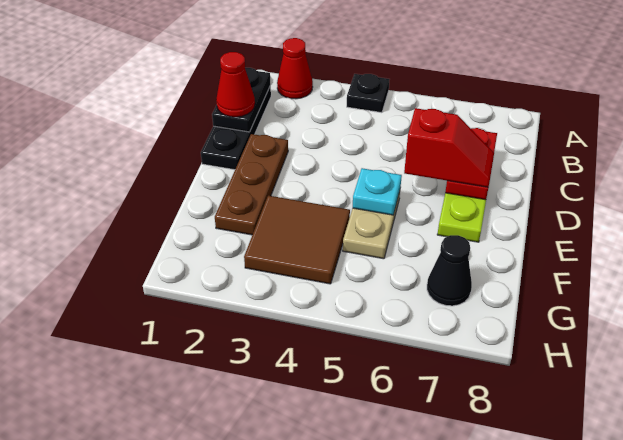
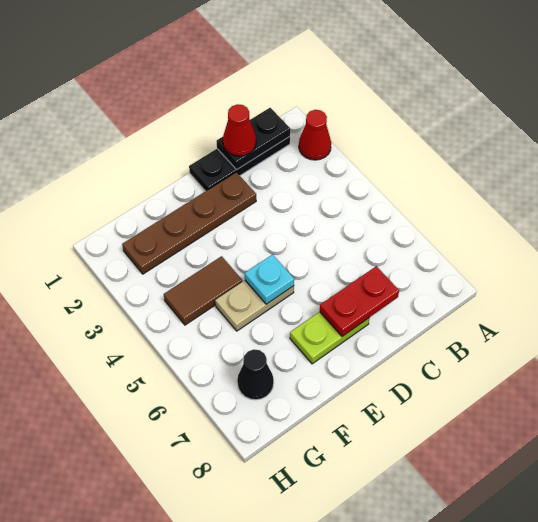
black 1x1 plate [347,74,389,113] -> none
brown 1x3 plate [215,134,288,235] -> brown 1x4 plate [122,172,256,274]
red 1x2 slope [404,108,494,187] -> none
brown 2x2 tile [244,196,350,284] -> brown 1x2 tile [164,256,242,325]

